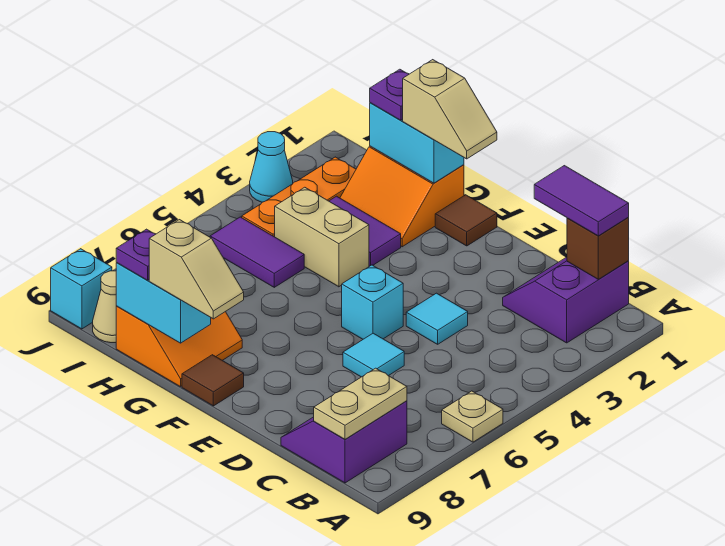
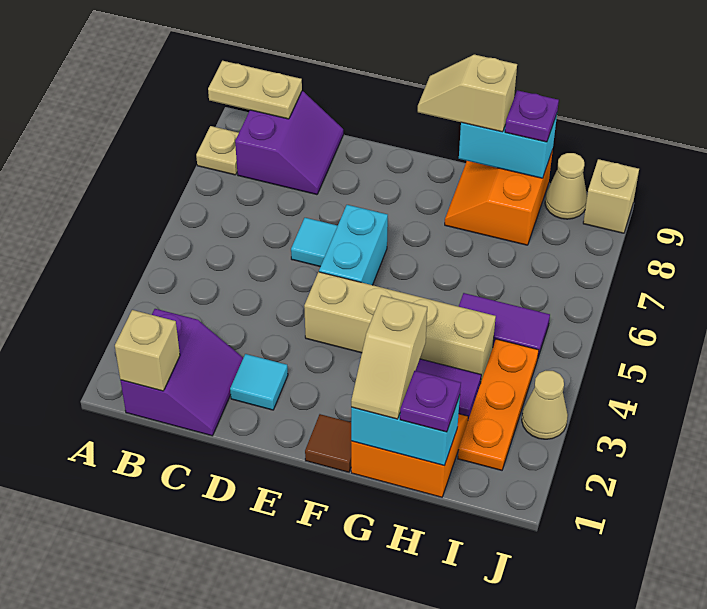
tan 1x1 plate [442,391,503,442] -> tan 1x1 plate moved to [196,126,239,175]
brown 1x1 brick [567,218,629,279] -> tan 1x1 brick [115,310,180,391]
purple 1x2 tile [534,166,629,236] -> none
tan 1x2 plate [314,368,407,439] -> tan 1x2 plate turned to [208,61,302,119]
cyan 1x1 tile [406,293,468,344] -> cyan 1x1 tile moved to [230,354,288,410]
cyan 1x1 brick [342,265,403,339] -> cyan 1x2 brick [319,205,388,285]
tan 1x2 slope [403,60,497,159] -> tan 1x2 slope turned to [351,295,427,419]
brown 1x1 tile [182,355,244,406] -> none
tan 1x2 brick [275,187,369,287] -> tan 1x4 brick [304,272,496,381]
cyan 1x1 cone [250,132,293,202] -> tan 1x1 cone [522,371,568,439]
cyan 1x1 brick [51,249,112,329] -> tan 1x1 brick [583,159,639,233]

